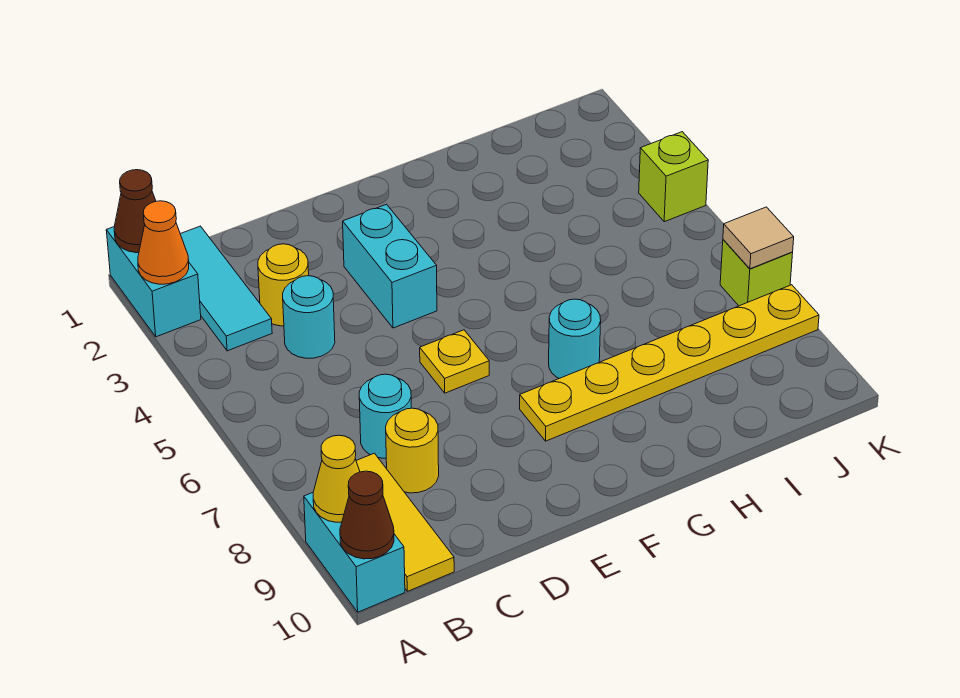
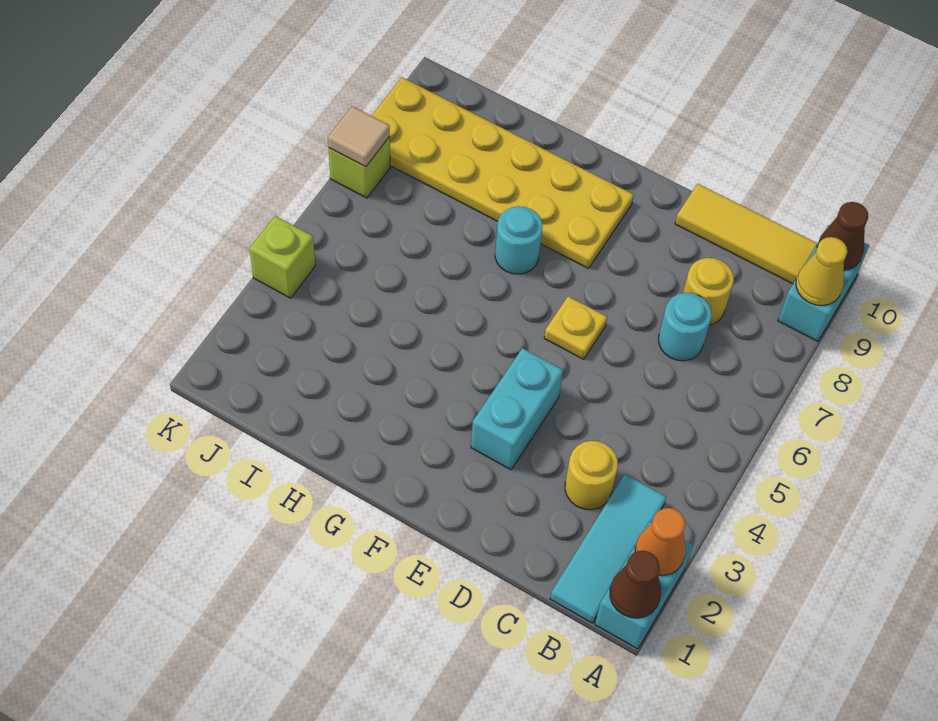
yellow 1x3 tile [356,453,454,591] -> yellow 1x3 tile turned to [675,184,817,284]
cyan 1x1 round brick [283,276,335,358] -> none
yellow 1x6 plate [520,285,819,441] -> yellow 2x6 plate [372,77,634,269]

